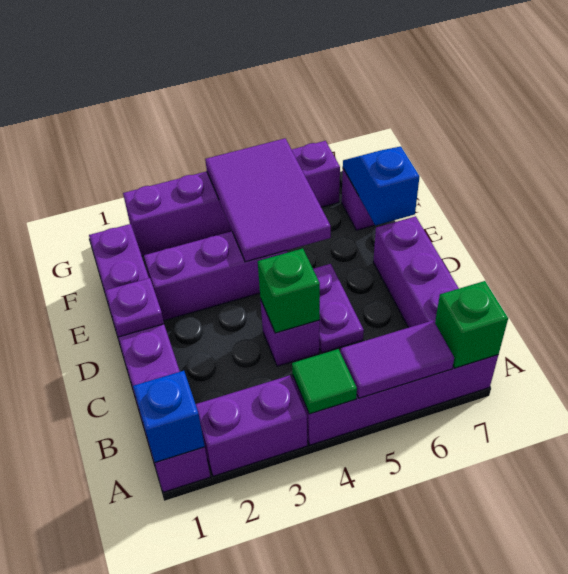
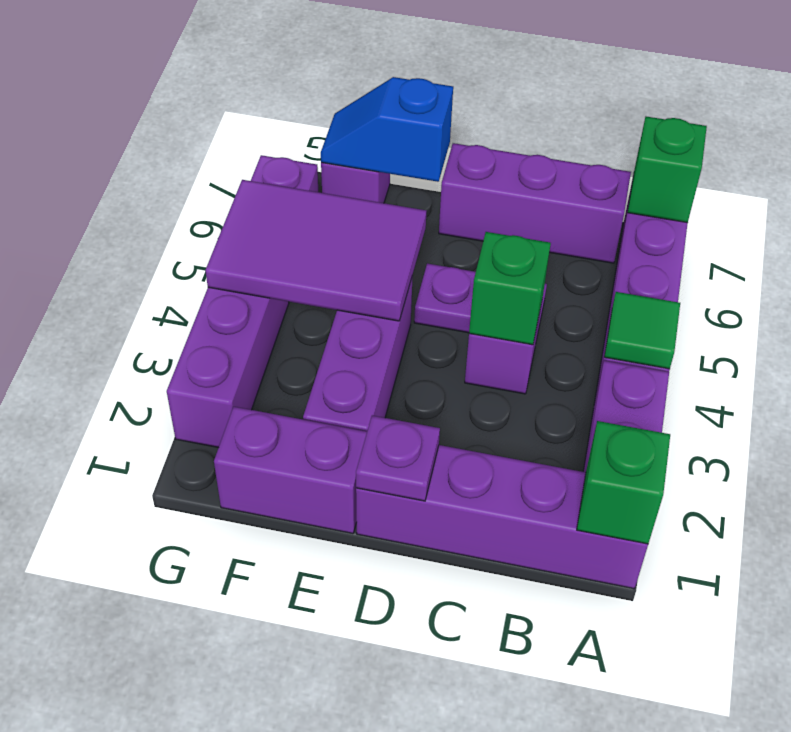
blue 1x1 brick [133,371,205,463] -> green 1x1 brick [577,421,670,544]
purple 1x2 tile [341,320,454,398] -> none

